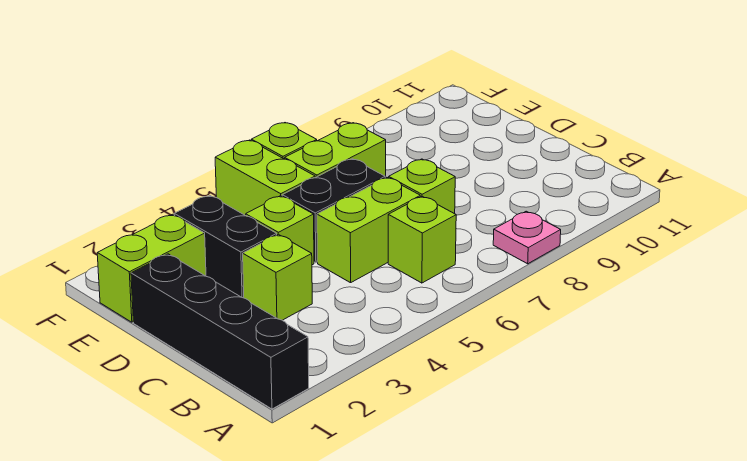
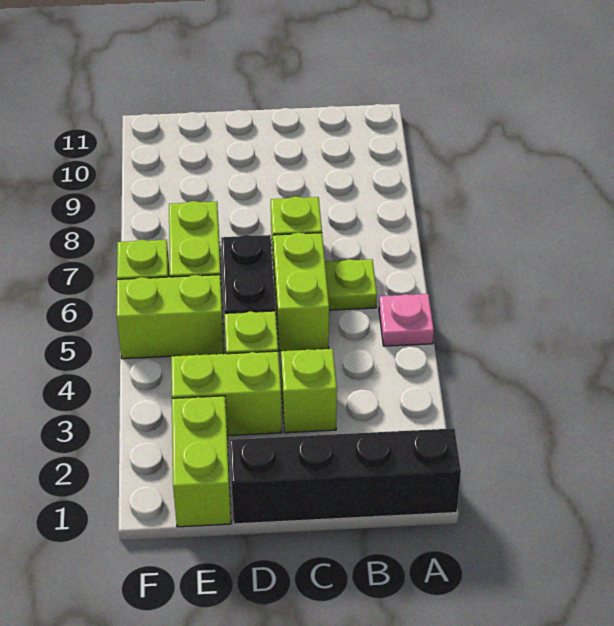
pink 1x1 plate [493,211,561,264] -> pink 1x1 plate moved to [379,294,434,346]
lime 1x1 brick [388,196,456,283] -> lime 1x1 plate [325,259,377,310]
black 1x2 brick [174,196,277,298] -> lime 1x2 brick [171,351,282,436]

